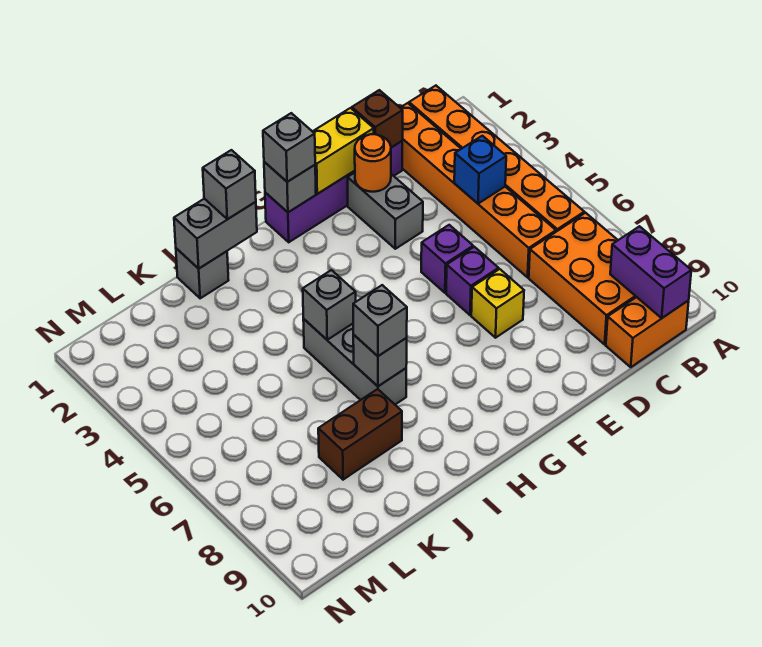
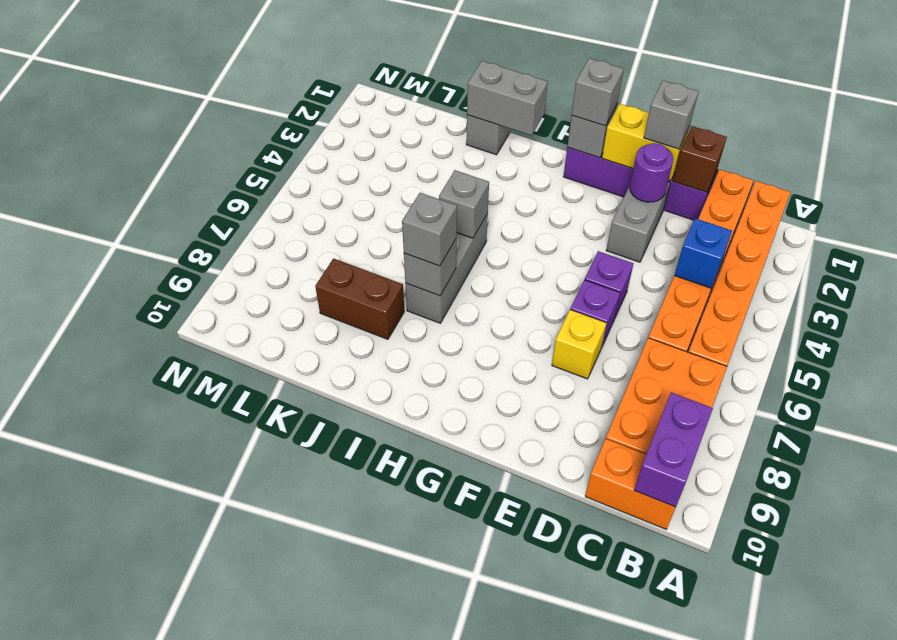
orange 1x1 round brick [355,134,391,192] -> purple 1x1 round brick [630,143,673,202]
grey 1x1 brick [203,150,256,219] -> grey 1x1 brick moved to [644,81,699,149]

